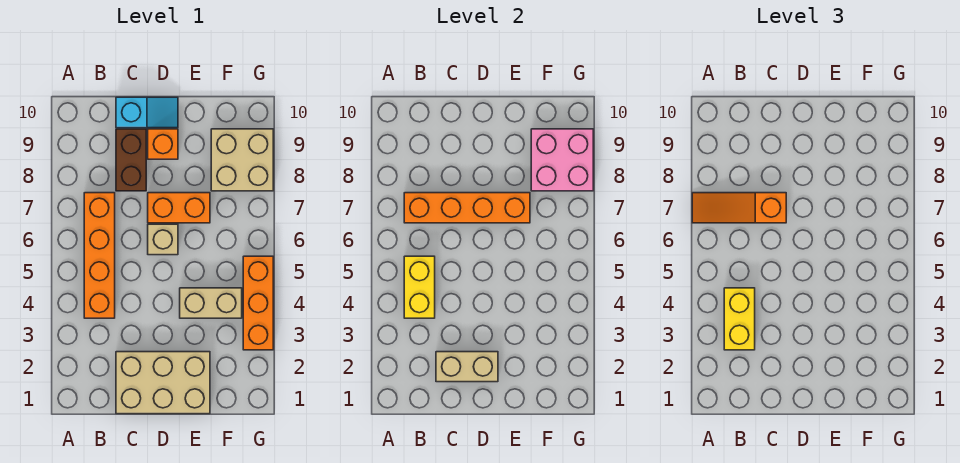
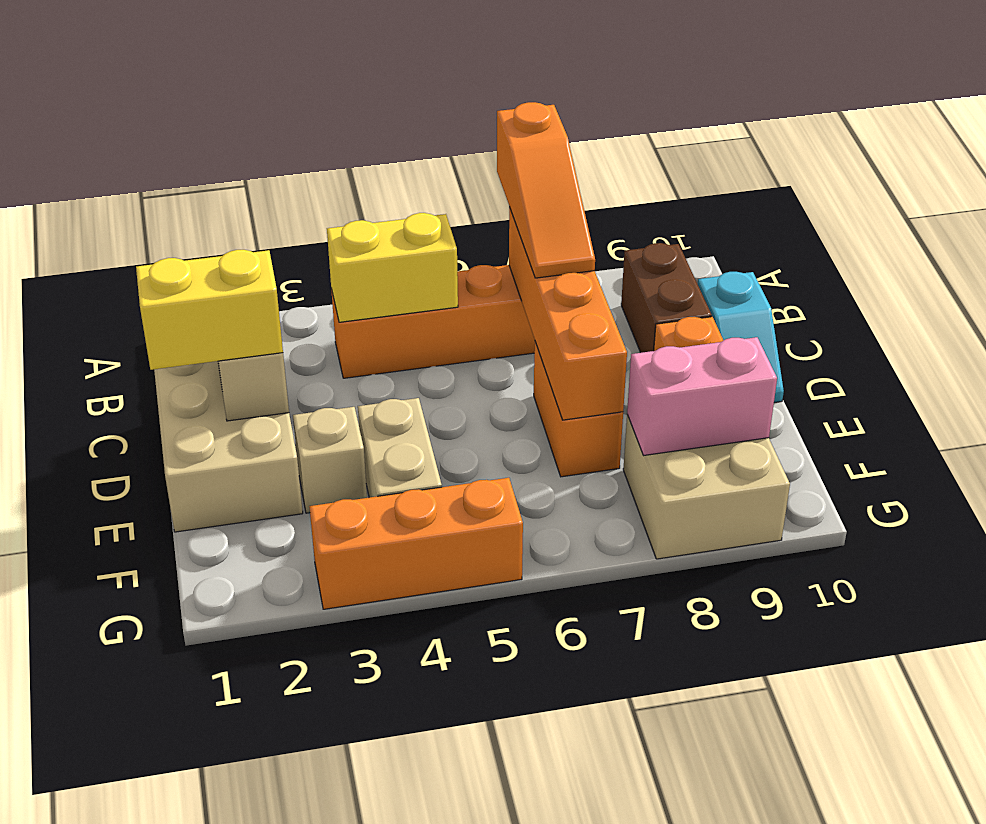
orange 1x3 slope [692,193,786,223] -> orange 1x3 slope turned to [497,102,595,278]
yellow 1x2 brick [724,288,755,350] -> yellow 1x2 brick moved to [136,250,283,370]
brown 1x2 brick [116,129,146,191] -> brown 1x2 brick turned to [621,243,712,353]
tan 1x1 brick [148,224,178,255] -> tan 1x1 brick moved to [293,407,367,513]
pink 2x2 brick [531,129,593,191] -> pink 1x2 brick [627,337,777,456]

